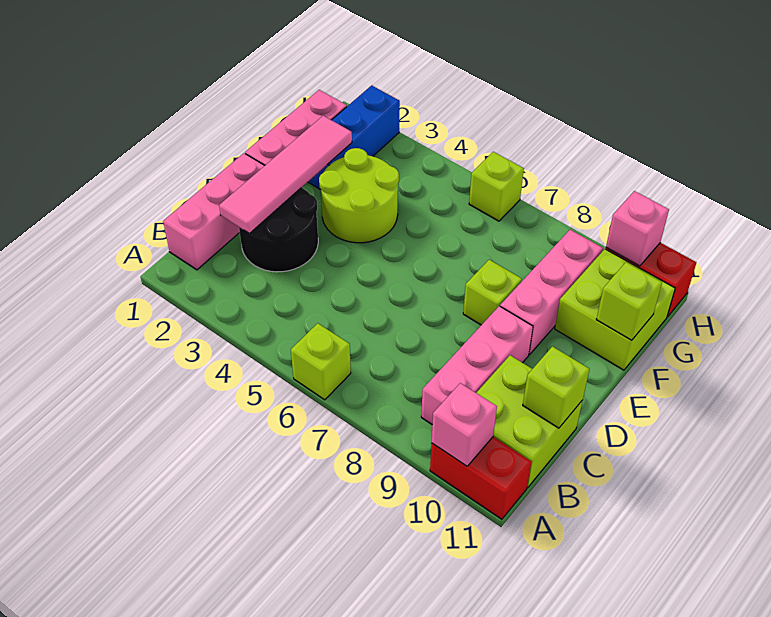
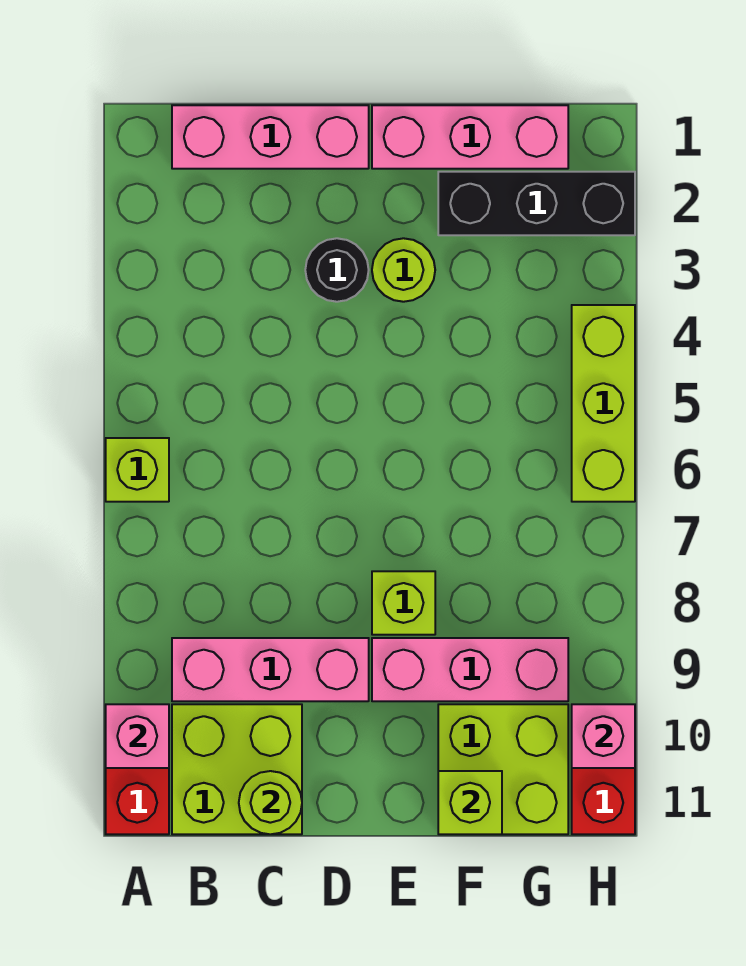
black 2x2 round brick [239,188,318,272] -> black 1x1 round brick [305,238,369,302]
pink 1x4 tile [219,116,352,234] -> none
lime 1x1 brick [523,347,589,428] -> lime 1x1 round brick [239,771,302,834]
lime 2x2 round brick [319,148,399,243] -> lime 1x1 round brick [372,238,435,302]
blue 1x3 brick [308,85,400,189] -> black 1x3 brick [438,172,635,235]
lime 1x1 brick [469,152,524,221] -> lime 1x3 brick [572,305,635,502]

